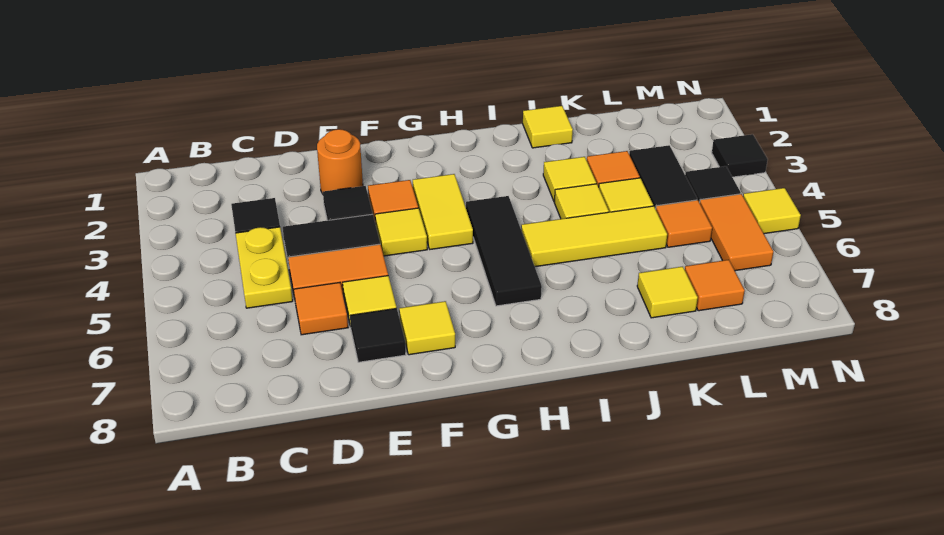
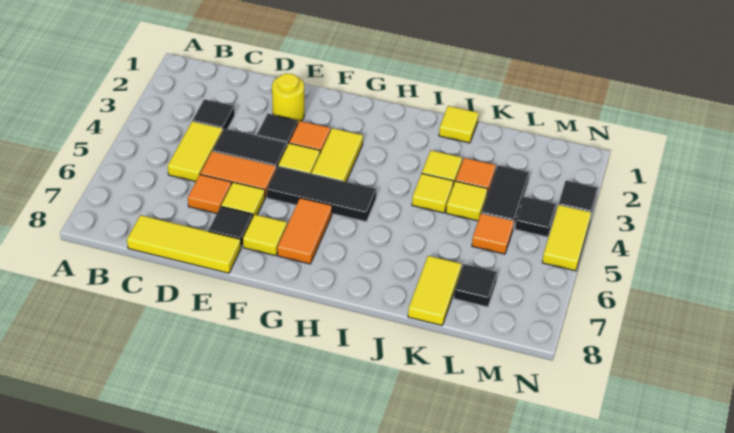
yellow 1x2 plate [236,227,293,308] -> yellow 1x2 tile [168,121,223,182]
orange 1x1 round brick [317,129,363,194] -> yellow 1x1 round brick [272,73,304,123]
black 1x3 tile [466,196,542,306] -> black 1x3 tile turned to [267,166,376,221]
yellow 1x3 tile [521,206,667,267] -> yellow 1x3 tile moved to [127,215,241,273]
yellow 1x1 tile [637,267,698,318] -> yellow 1x2 tile [408,256,462,325]
orange 1x1 tile [685,260,745,311] -> black 1x1 tile [454,264,497,307]
orange 1x2 tile [700,194,773,271] -> orange 1x2 tile moved to [277,198,332,264]
yellow 1x1 tile [743,188,801,234] -> yellow 1x2 tile [542,205,592,271]

